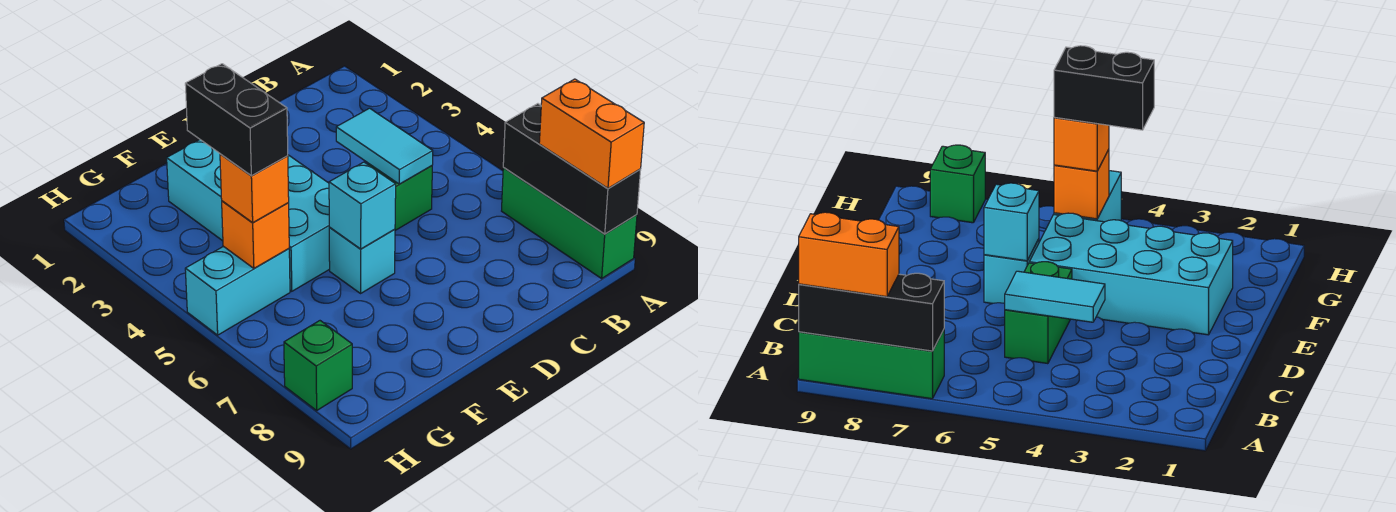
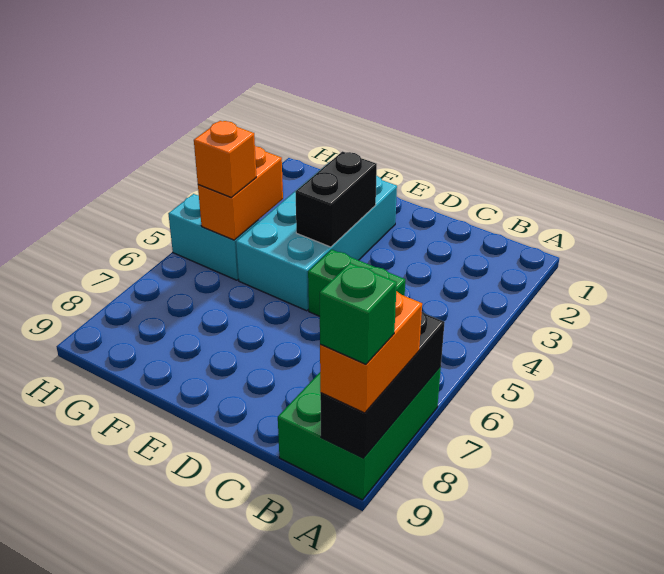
green 1x3 brick [502,168,637,278] -> green 2x3 brick [278,366,441,500]
cyan 1x2 tile [336,108,433,184] -> none
cyan 1x1 brick [329,228,395,293] -> none
cyan 1x1 brick [329,162,396,249] -> none
black 1x2 brick [185,64,288,176] -> black 1x2 brick moved to [295,151,377,247]
orange 1x1 brick [222,201,289,268] -> orange 1x2 brick [198,146,283,240]
green 1x1 brick [284,321,352,410] -> green 1x1 brick moved to [320,263,397,364]

